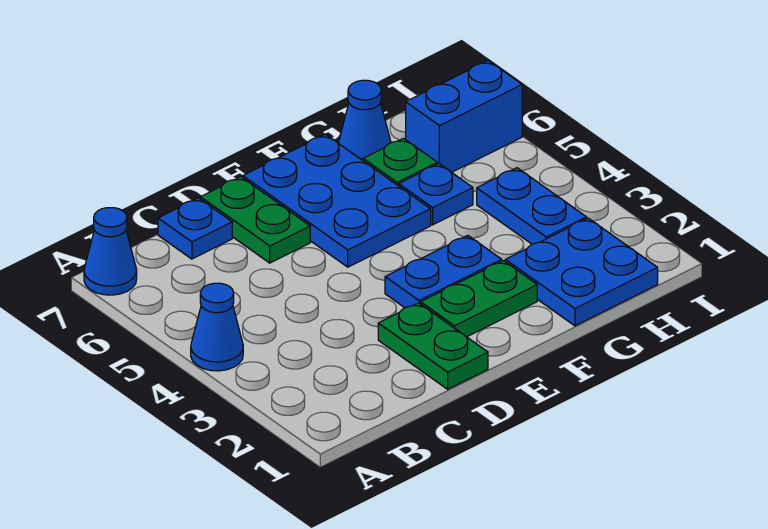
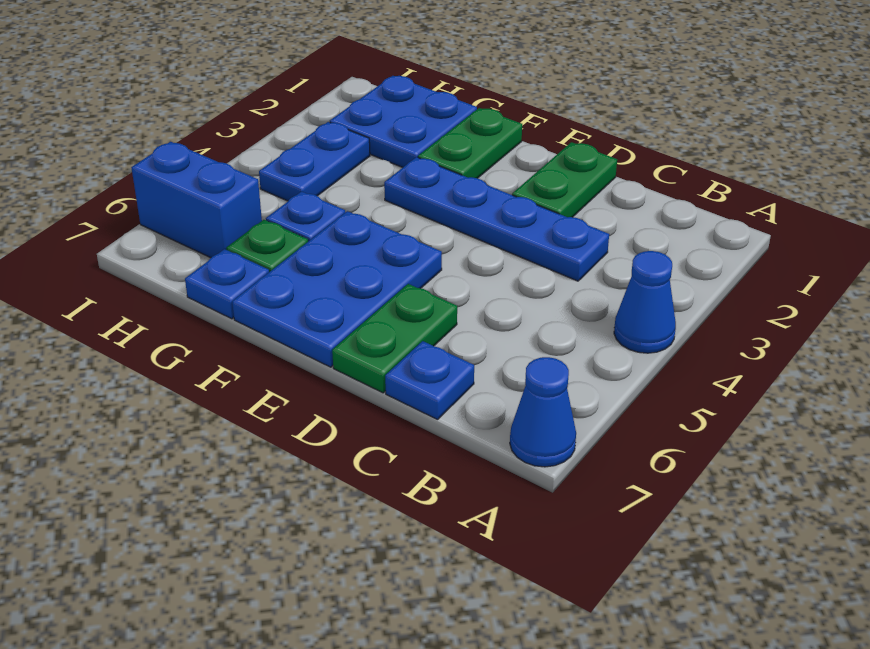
green 1x2 plate [421,261,537,337] -> green 1x2 plate turned to [418,108,522,178]
blue 1x2 plate [385,235,502,308] -> blue 1x4 plate [384,157,609,281]
blue 1x1 cone [339,80,391,160] -> blue 1x1 plate [185,249,269,319]

